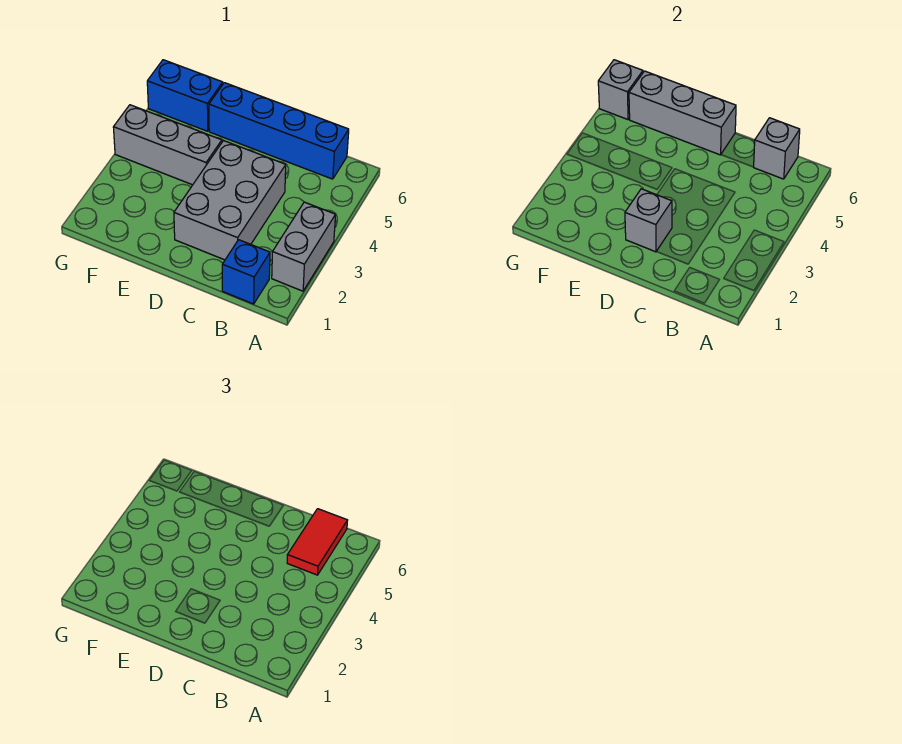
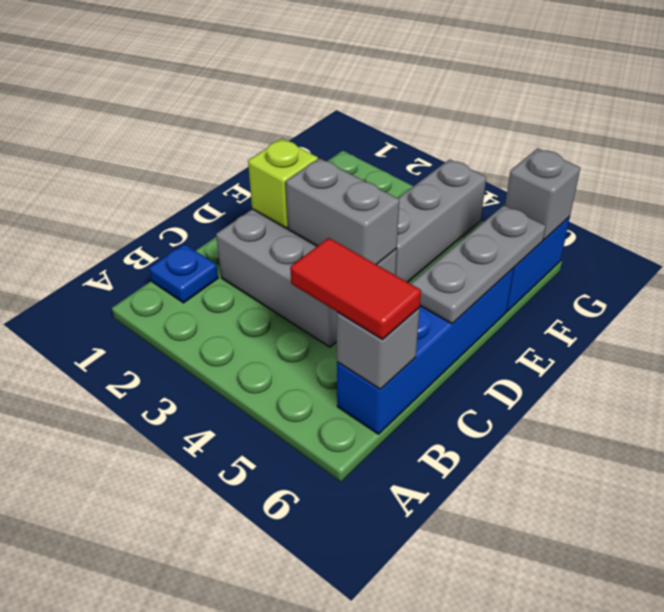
grey 1x2 brick [272,202,336,291] -> grey 1x2 brick moved to [286,158,399,265]
blue 1x1 brick [222,240,270,304] -> blue 1x1 plate [149,244,218,303]
grey 1x1 brick [625,189,672,252] -> lime 1x1 brick [248,139,318,228]
grey 1x3 brick [629,71,736,155] -> grey 1x3 plate [411,205,546,324]

